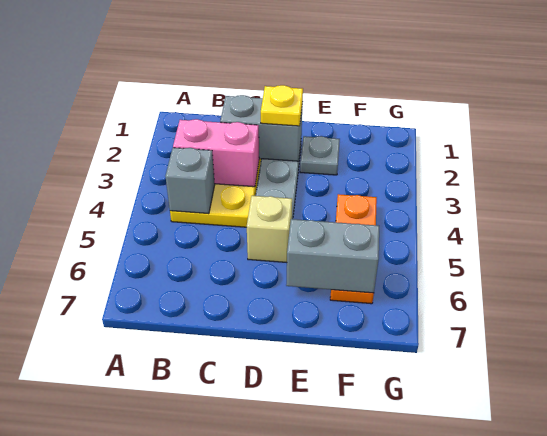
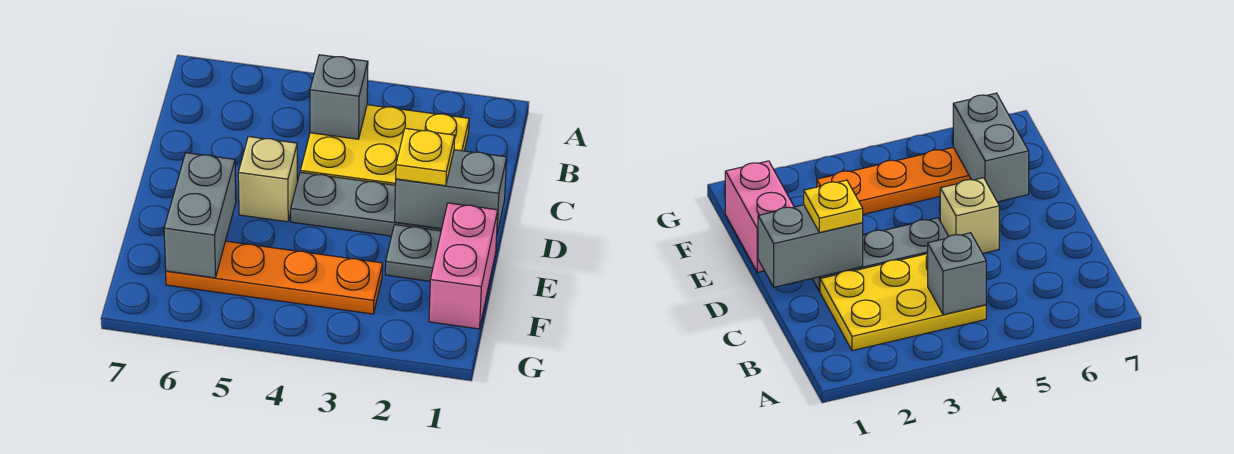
pink 1x2 brick [173,119,259,187] -> pink 1x2 brick moved to [429,203,498,329]
grey 1x2 brick [220,95,303,161] -> grey 1x2 brick turned to [395,150,507,233]
orange 1x3 plate [330,194,377,304] -> orange 1x4 plate [166,241,383,314]

